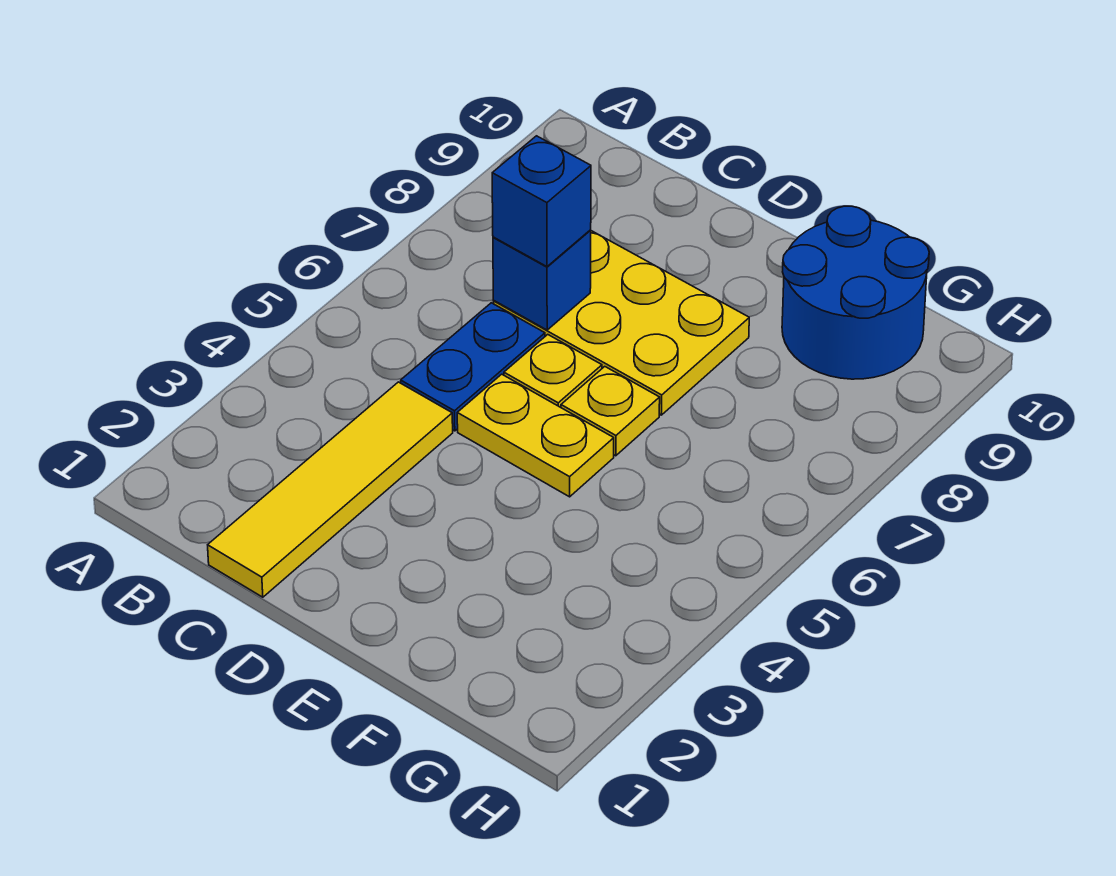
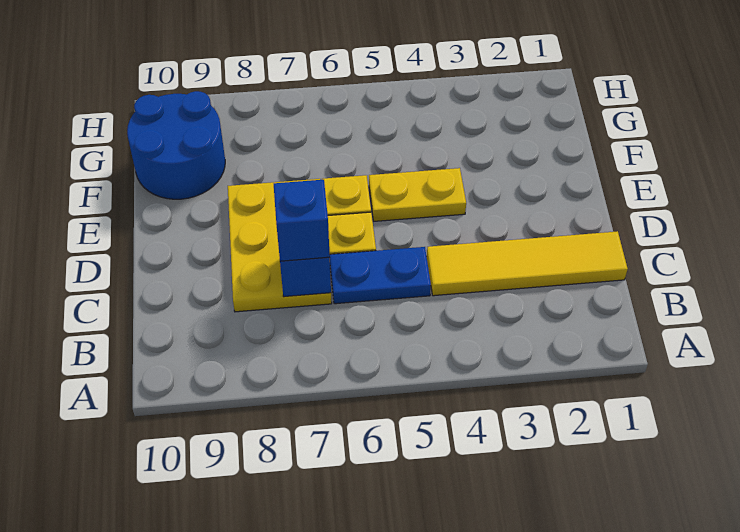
yellow 1x2 plate [457,374,614,497] -> yellow 1x2 plate turned to [369,168,466,221]

